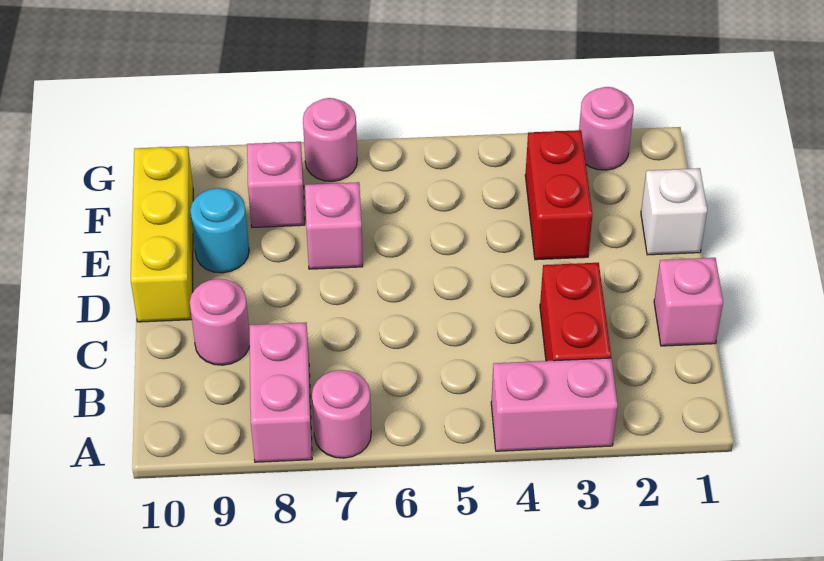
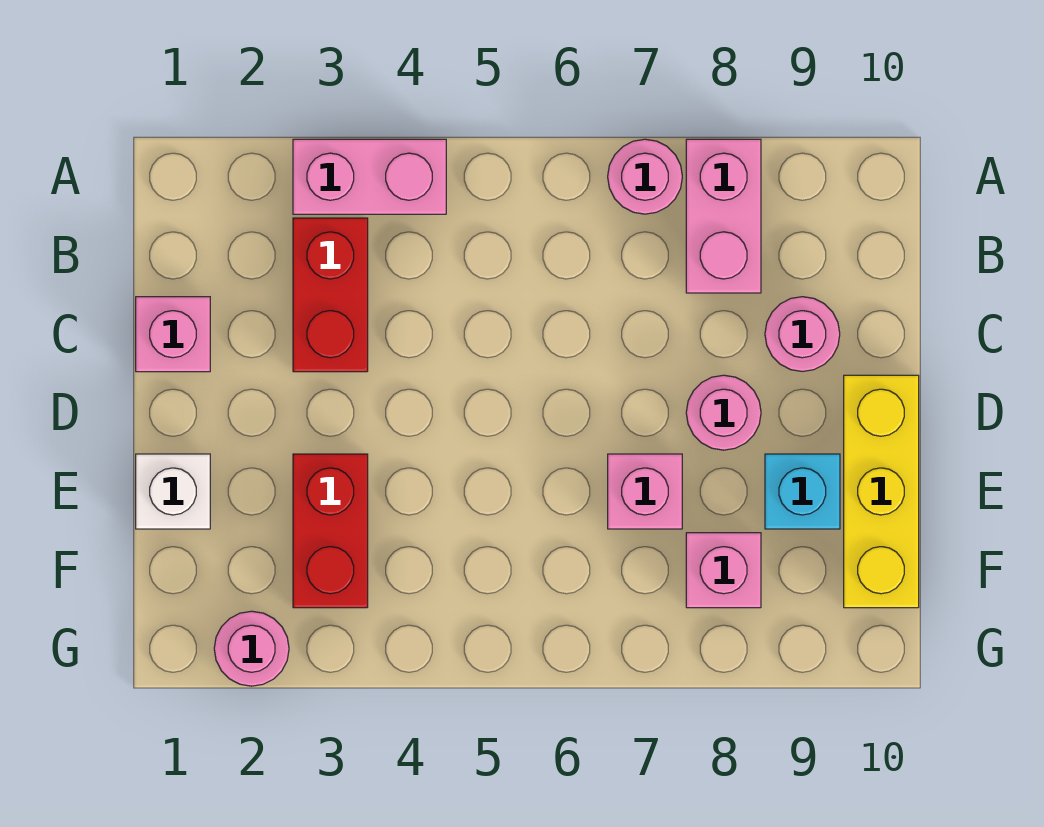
cyan 1x1 round brick [190,188,249,273] -> cyan 1x1 brick [765,454,840,529]
pink 1x1 round brick [303,98,357,181] -> pink 1x1 round brick moved to [686,375,761,450]

